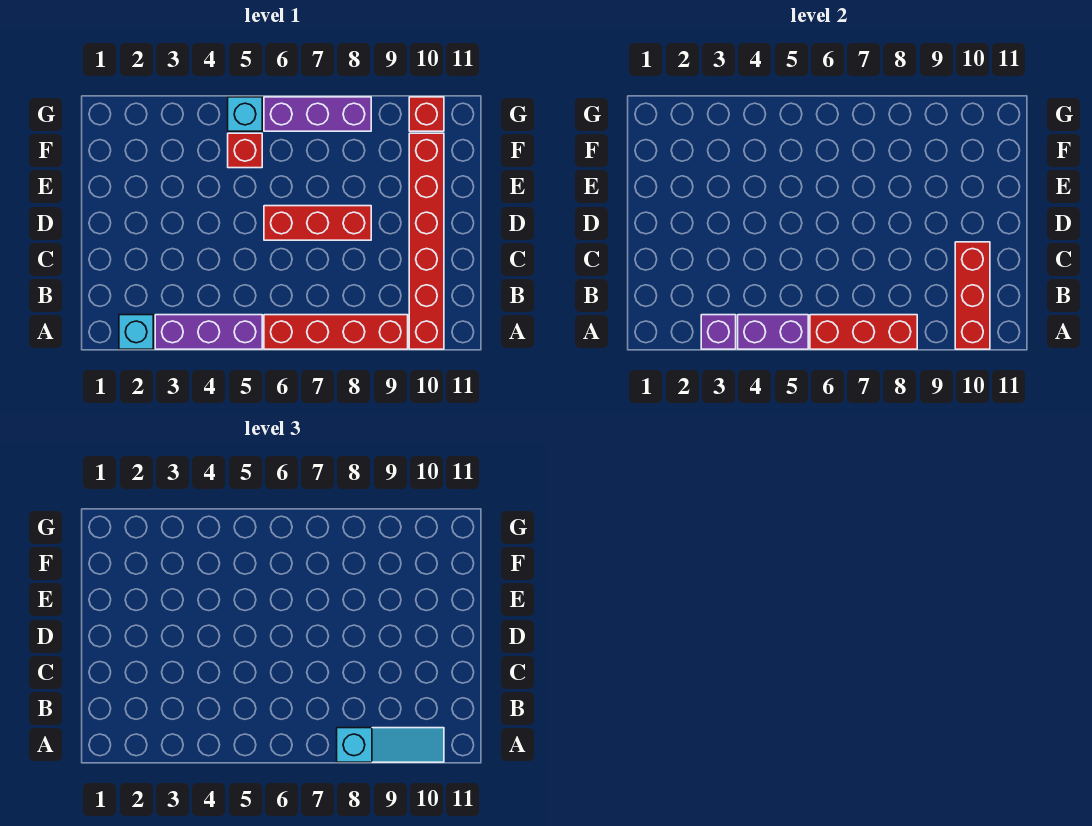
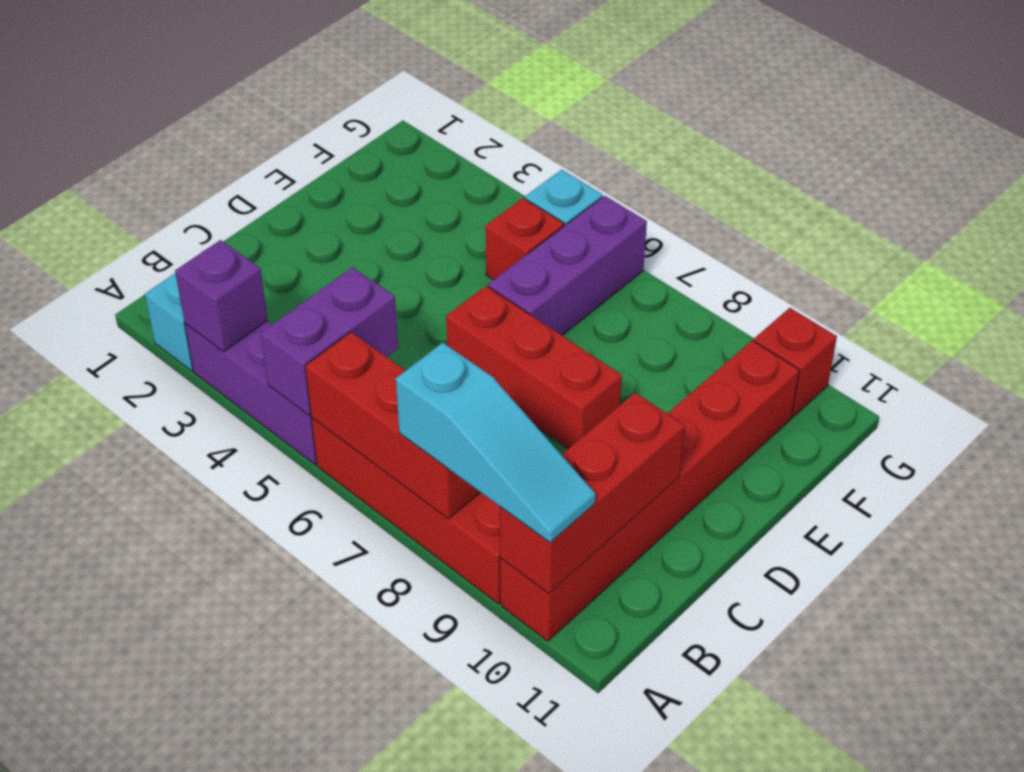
purple 1x2 brick [738,315,808,349] -> purple 1x2 brick turned to [261,267,398,415]
purple 1x3 brick [264,97,371,131] -> purple 1x3 brick turned to [488,196,647,335]

